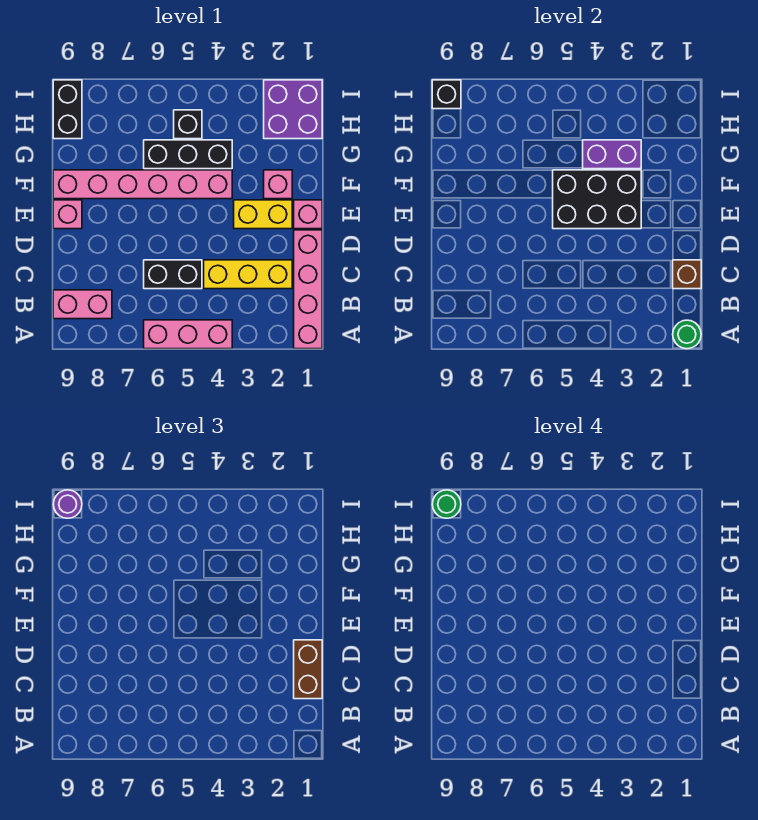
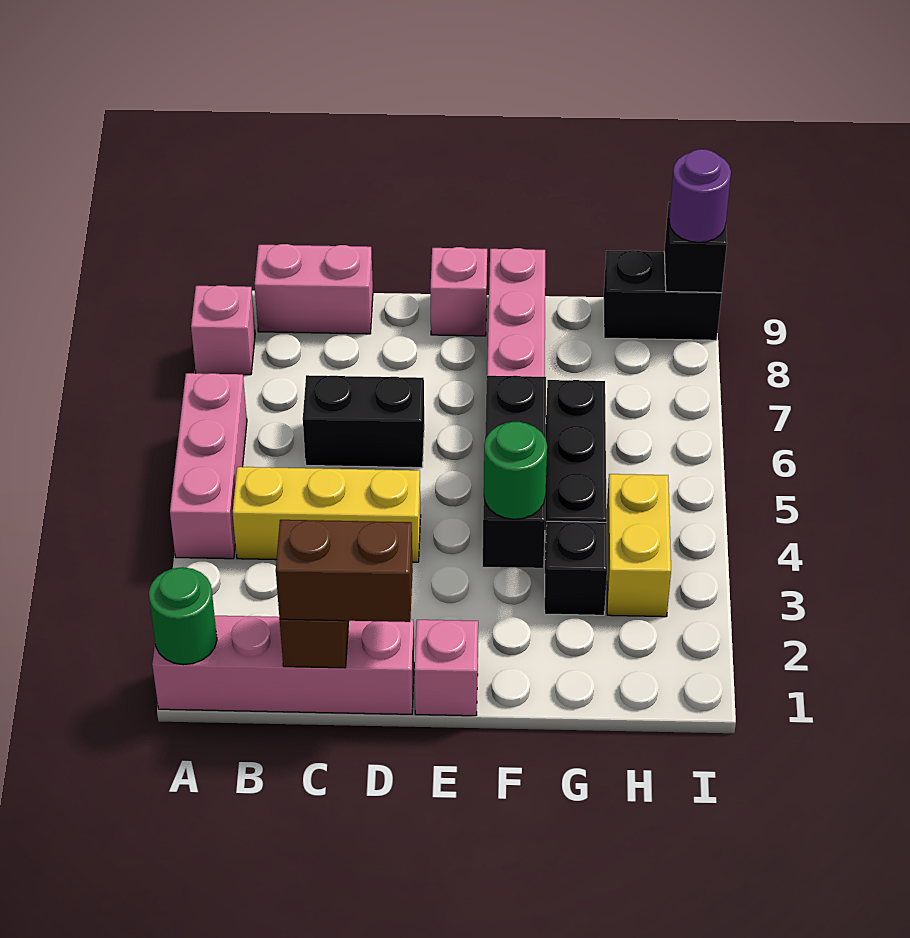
pink 1x2 brick [53,290,112,319] -> pink 1x2 brick turned to [255,244,373,334]
yellow 1x3 brick [204,260,292,289] -> yellow 1x3 brick turned to [233,467,421,562]
black 1x2 brick [144,260,202,289] -> black 1x2 brick turned to [303,375,424,468]
yellow 1x2 brick [234,200,292,229] -> yellow 1x2 brick moved to [607,474,671,617]
black 2x3 brick [553,170,641,229] -> black 1x3 brick [483,376,546,568]
pink 1x1 brick [264,170,292,199] -> pink 1x1 brick moved to [191,285,255,375]
purple 1x2 brick [583,140,641,169] -> none
purple 2x2 brick [264,80,322,139] -> none
black 1x1 brick [174,110,202,139] -> black 1x1 brick moved to [545,521,607,615]
green 1x1 round brick [432,490,461,518] -> green 1x1 round brick moved to [484,422,547,519]

